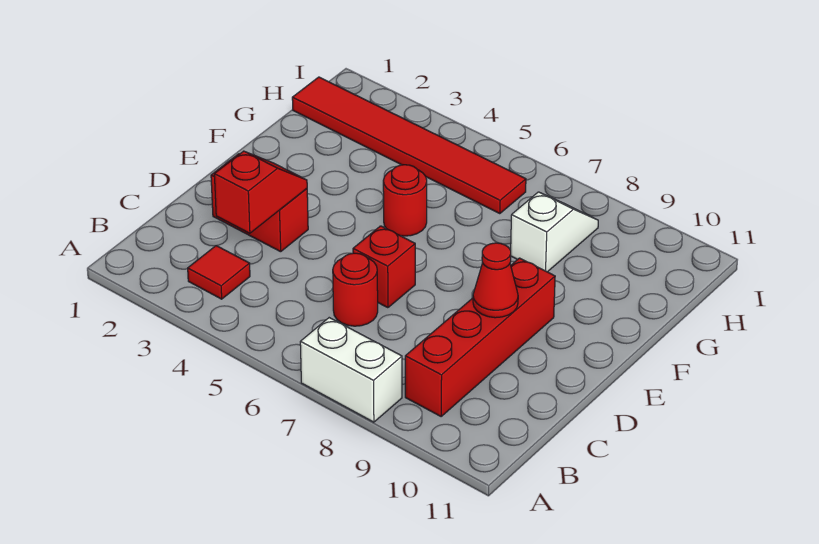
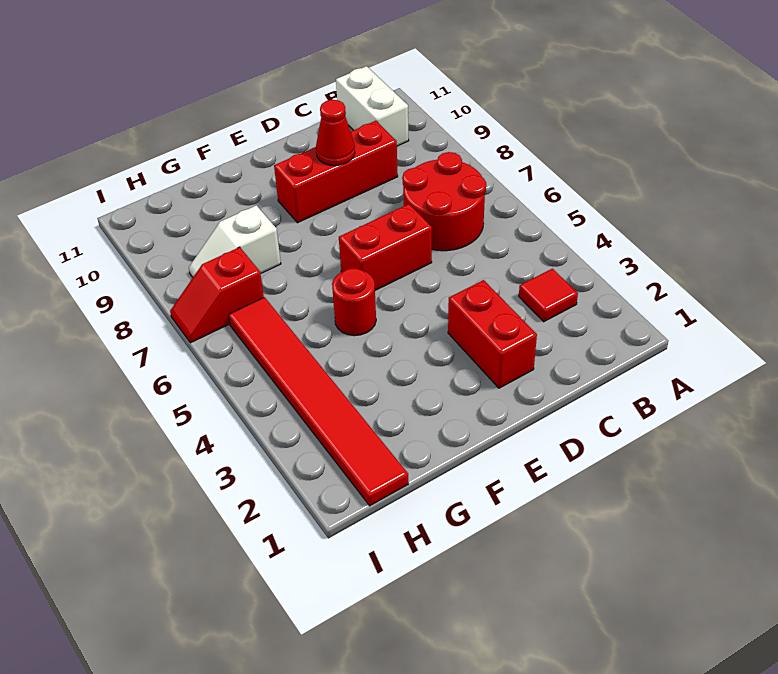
white 1x2 brick [300,318,402,422] -> white 1x2 brick moved to [336,66,409,146]
red 1x4 brick [405,258,555,416] -> red 1x3 brick [274,121,398,223]
red 1x2 slope [214,151,307,233] -> red 1x2 slope moved to [170,247,264,343]
red 1x1 round brick [333,253,378,326] -> red 2x2 round brick [402,152,486,251]
red 1x1 brick [353,226,415,308] -> red 1x2 brick [339,204,432,290]

